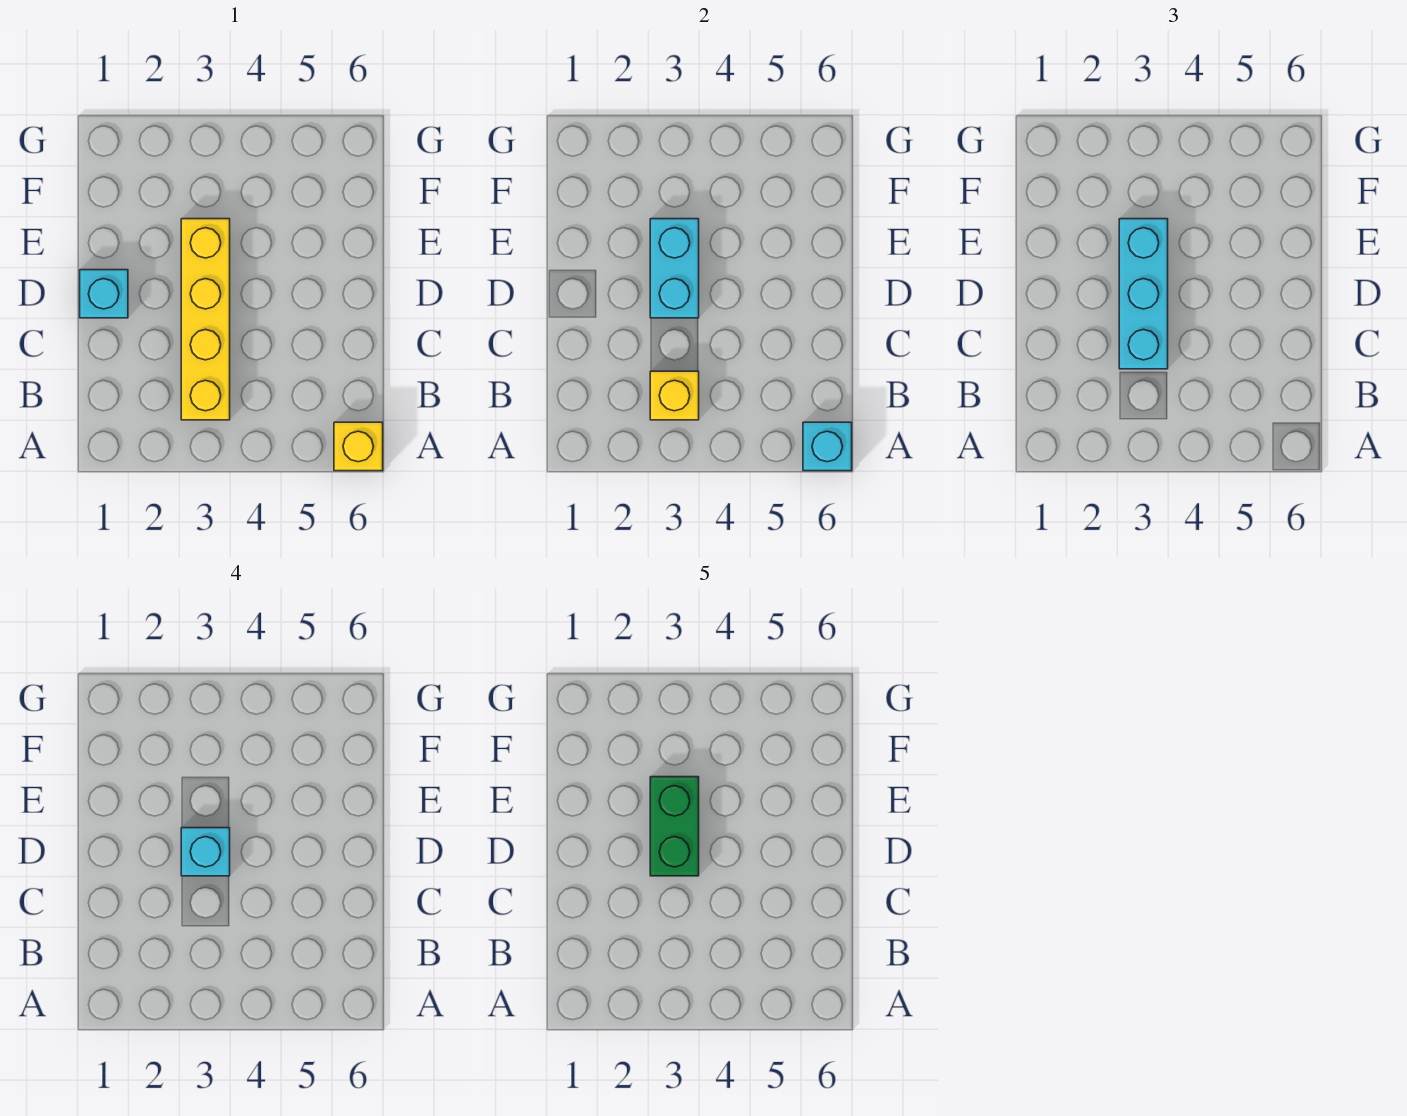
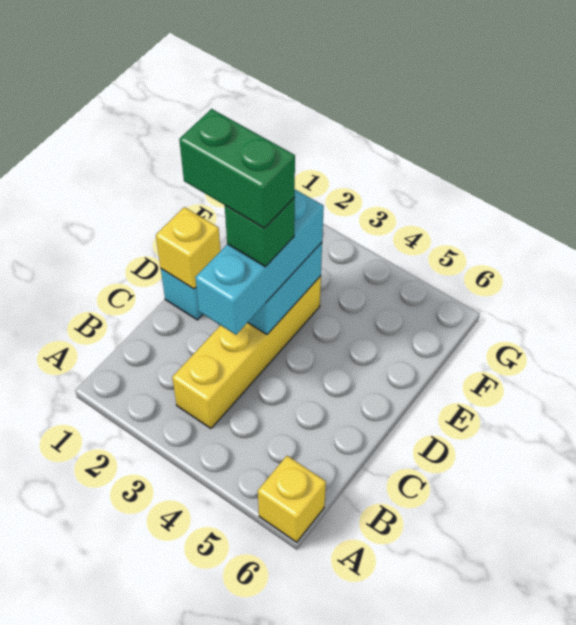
cyan 1x1 brick [803,422,852,471] -> none
yellow 1x1 brick [650,371,699,420] -> yellow 1x1 brick moved to [156,207,220,289]
cyan 1x1 brick [181,828,230,876] -> green 1x1 brick [225,198,295,267]
green 1x2 brick [650,777,699,876] -> green 1x2 brick turned to [179,109,295,228]

